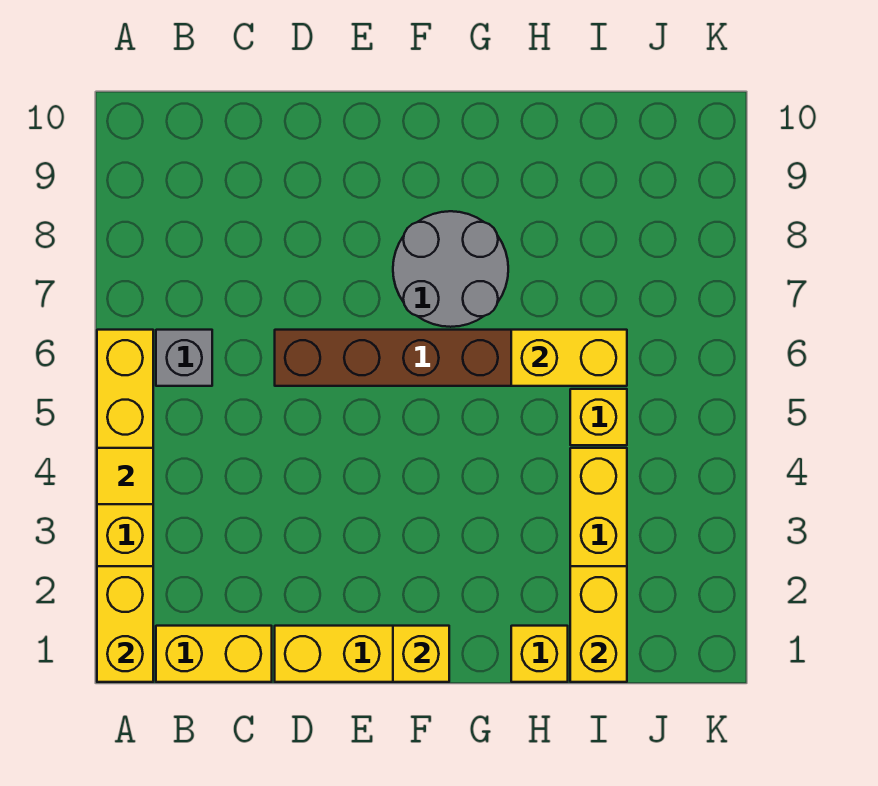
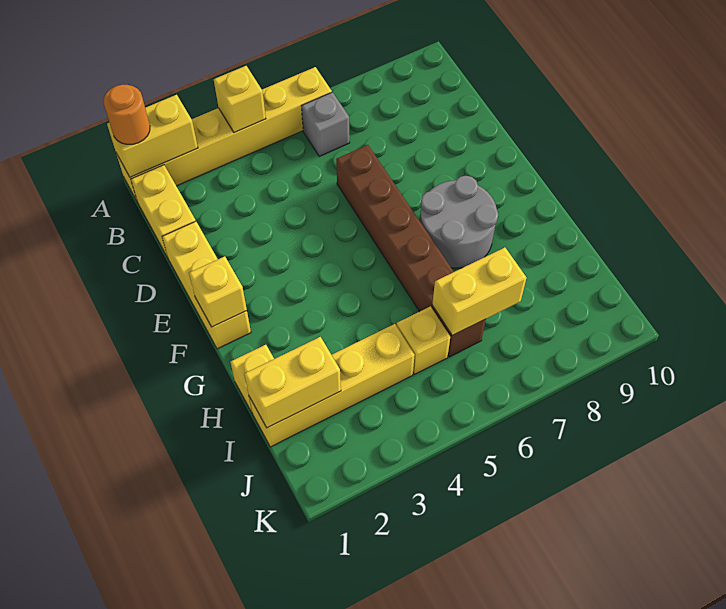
none -> orange 1x1 round brick [103,85,150,144]
yellow 1x1 tile [97,448,153,504] -> yellow 1x1 brick [214,66,266,133]
yellow 1x2 brick [511,330,627,386] -> yellow 1x2 brick turned to [432,248,526,335]

